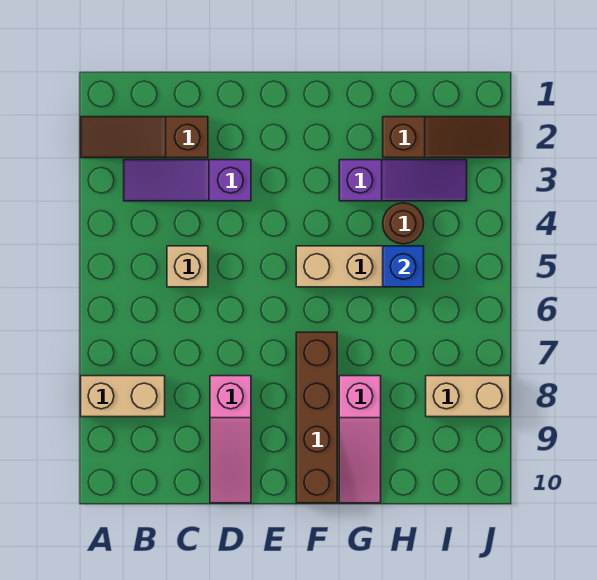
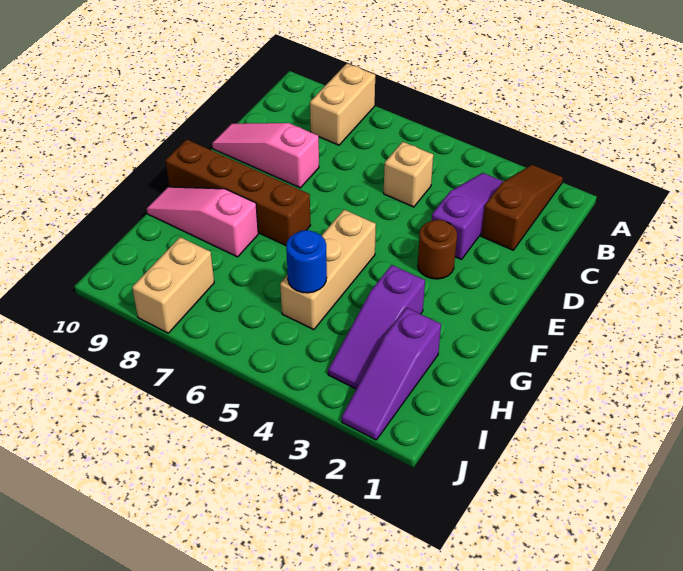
brown 1x3 slope [383,117,510,158] -> purple 1x3 slope [342,308,441,440]
brown 1x1 round brick [383,203,424,244] -> brown 1x1 round brick moved to [418,220,457,279]
blue 1x1 brick [383,246,424,287] -> blue 1x1 round brick [286,230,327,293]

